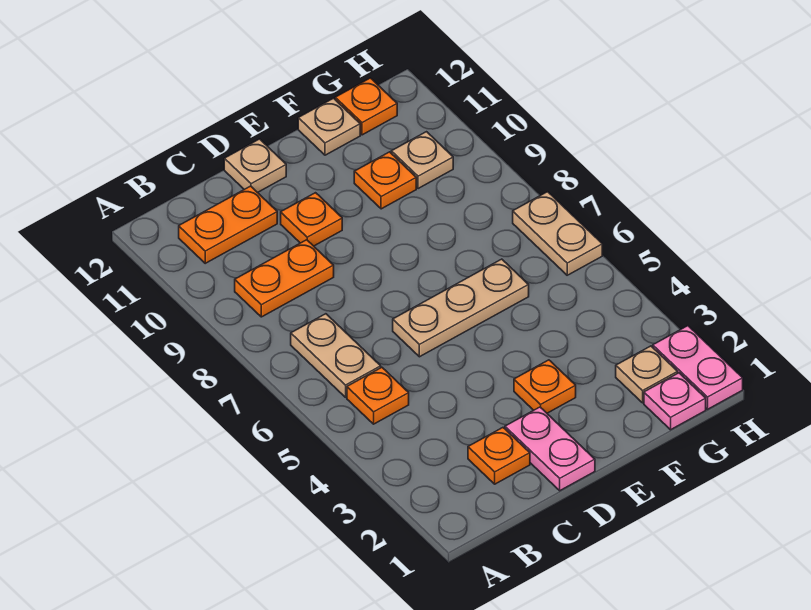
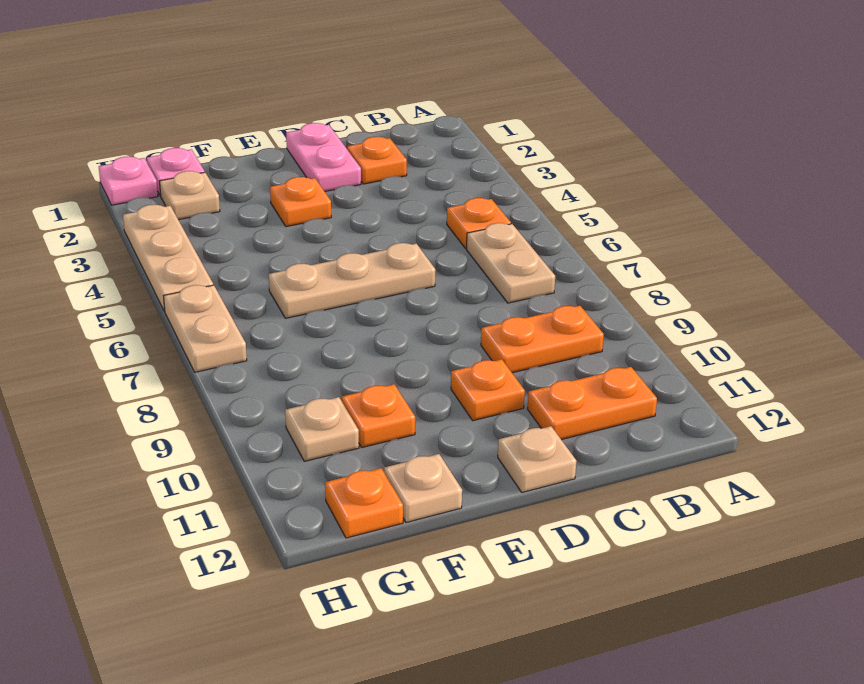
pink 1x2 plate [653,326,743,409] -> pink 1x1 plate [99,157,158,205]
none -> tan 1x3 plate [123,205,213,311]

